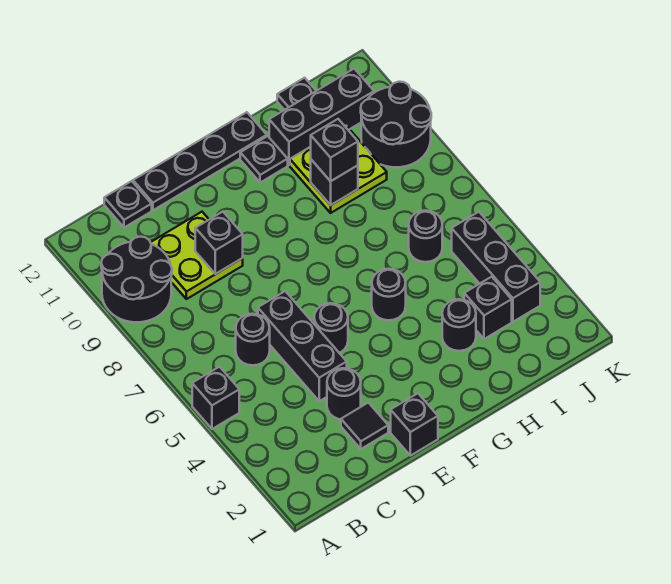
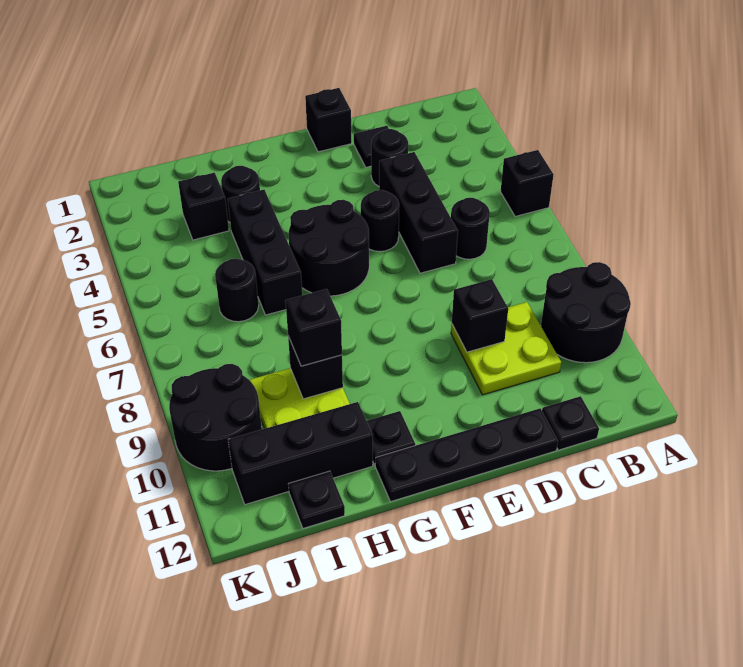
black 1x1 round brick [372,269,406,320] -> black 2x2 round brick [288,200,369,296]
black 1x3 brick [452,212,540,322] -> black 1x3 brick moved to [228,190,302,315]

